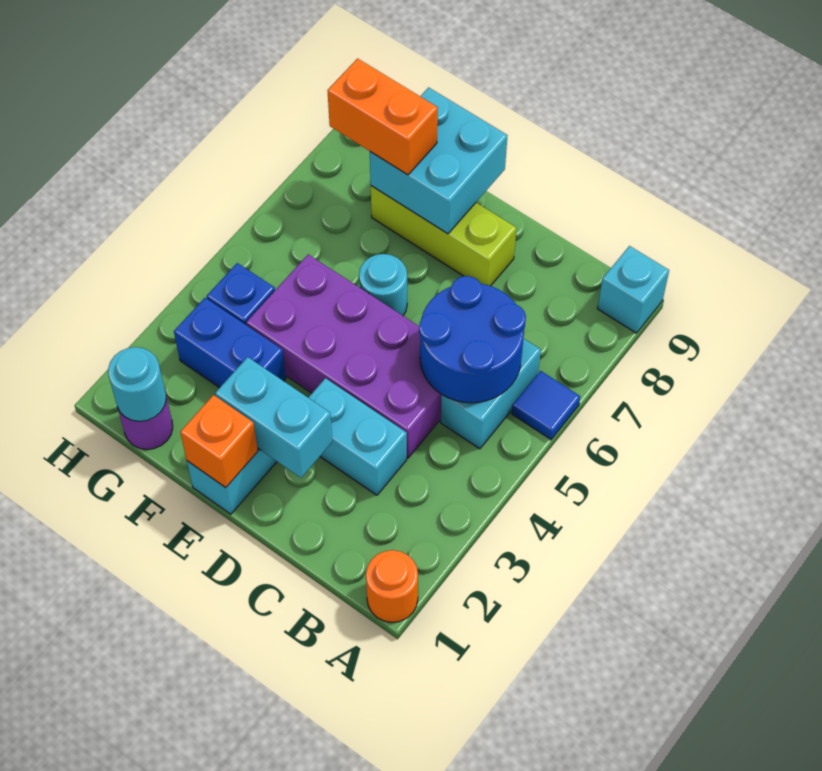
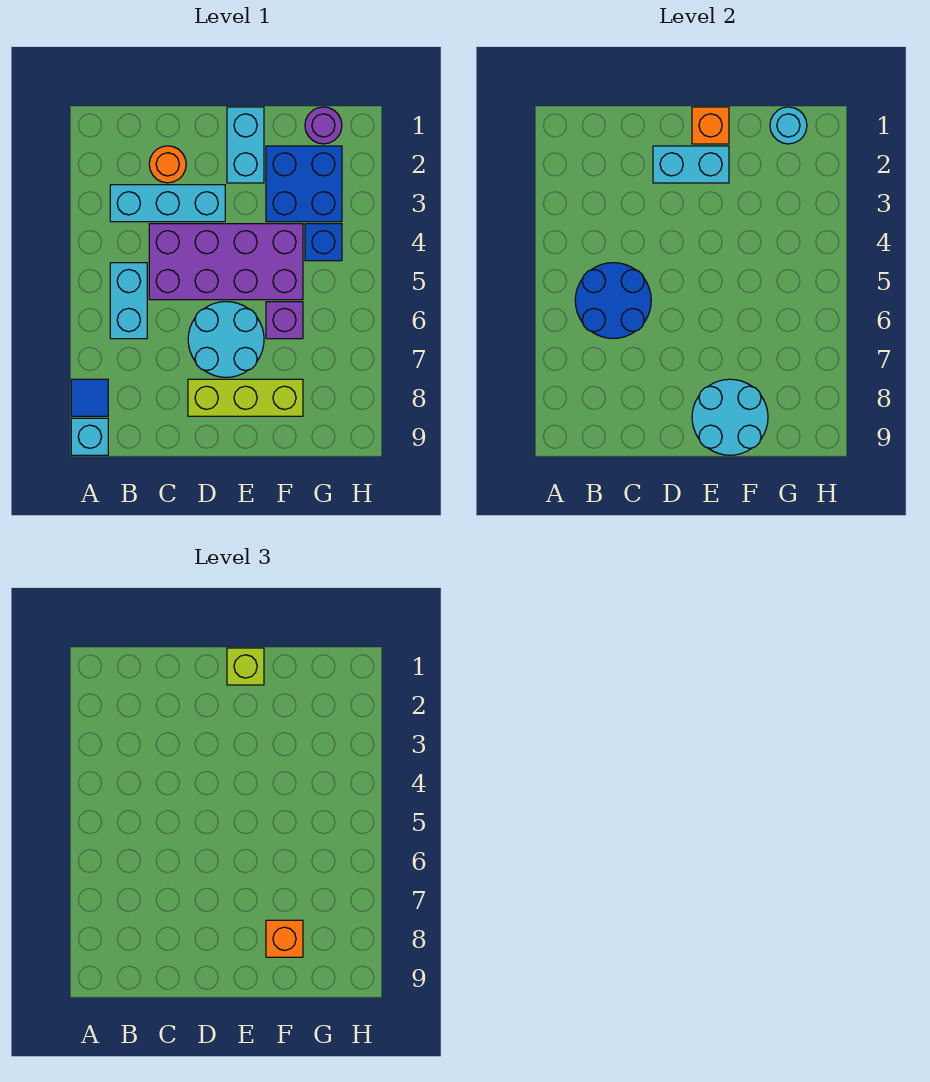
orange 1x1 round brick [366,550,418,622] -> orange 1x1 round brick moved to [149,146,186,183]
blue 1x1 tile [512,371,580,440] -> blue 1x1 tile moved to [71,379,108,416]
cyan 1x2 brick [308,378,407,495] -> cyan 1x3 brick [110,185,225,222]
none -> lime 1x1 brick [227,648,264,685]
cyan 1x1 round brick [359,254,407,316] -> cyan 2x2 round brick [188,302,264,377]
cyan 2x2 brick [370,87,508,234] -> cyan 2x2 round brick [692,379,768,455]
blue 1x2 brick [174,298,286,388] -> blue 2x2 brick [266,146,342,222]
none -> purple 1x1 brick [266,302,303,339]
orange 1x2 brick [327,59,438,175] -> orange 1x1 brick [266,920,303,957]

